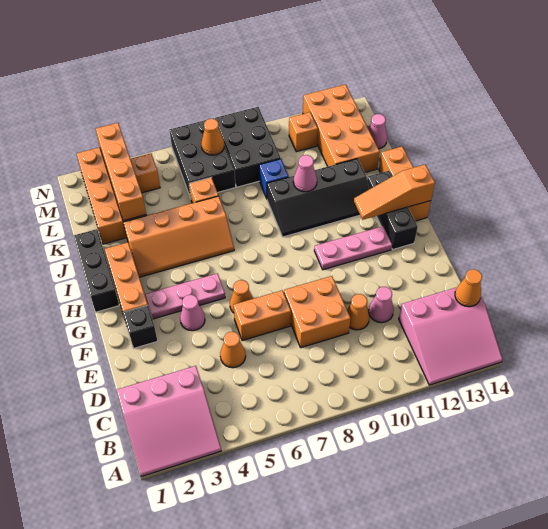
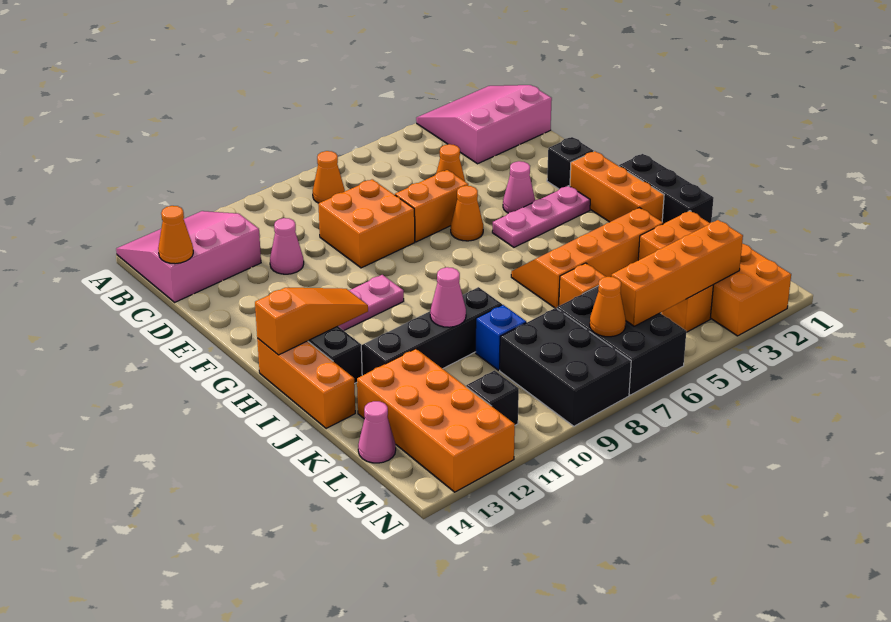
orange 1x1 cone [347,294,370,330] -> orange 1x1 cone moved to [313,151,345,203]
orange 1x4 brick [96,123,146,221] -> orange 1x4 brick turned to [612,220,743,326]
orange 1x1 brick [289,112,318,152] -> black 1x1 brick [466,370,519,425]

